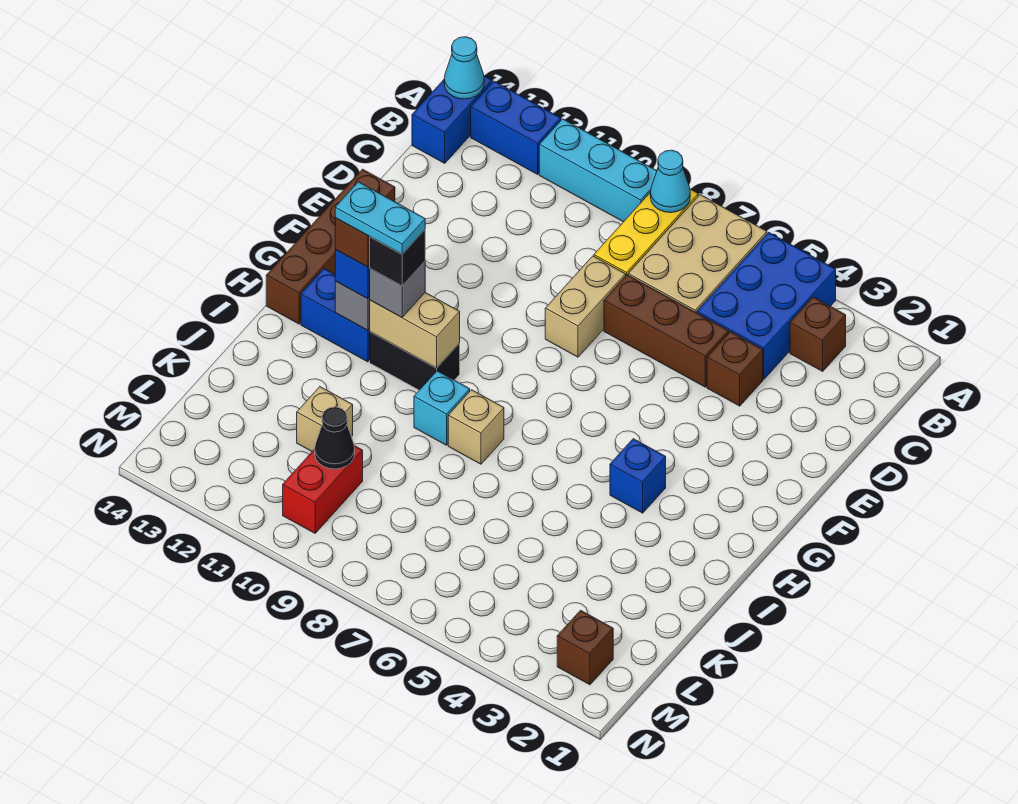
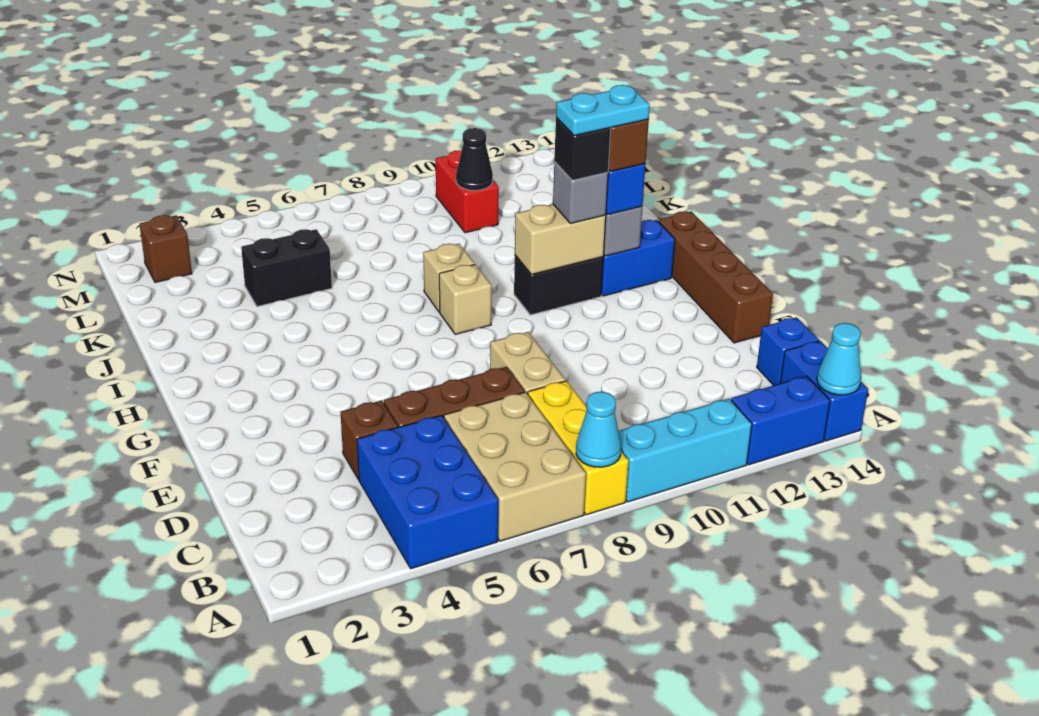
brown 1x1 brick [790,297,846,371] -> none
blue 1x1 brick [610,439,666,513] -> blue 1x1 brick moved to [757,317,819,386]
cyan 1x1 brick [414,371,470,445] -> none
none -> black 1x2 brick [241,229,332,307]
tan 1x1 brick [297,387,353,451] -> tan 1x1 brick moved to [439,265,492,334]

